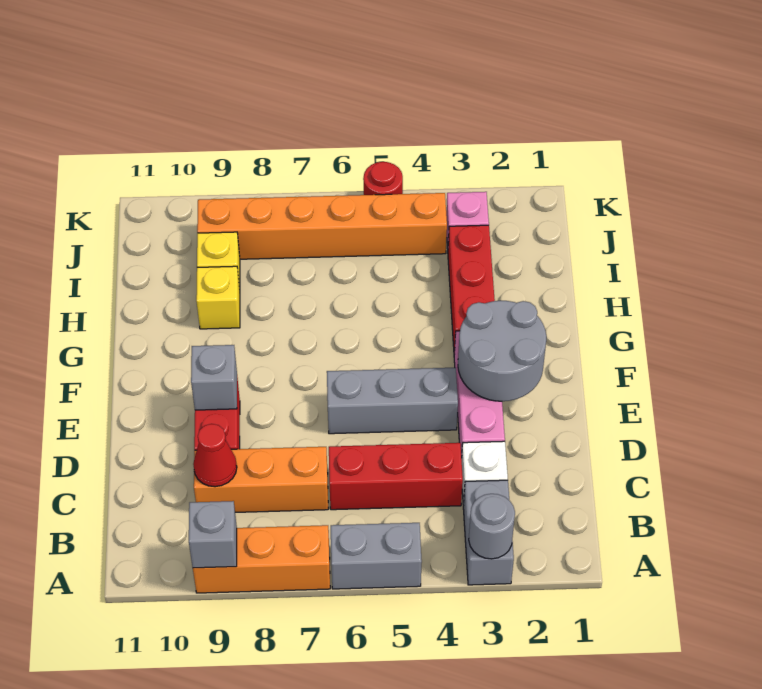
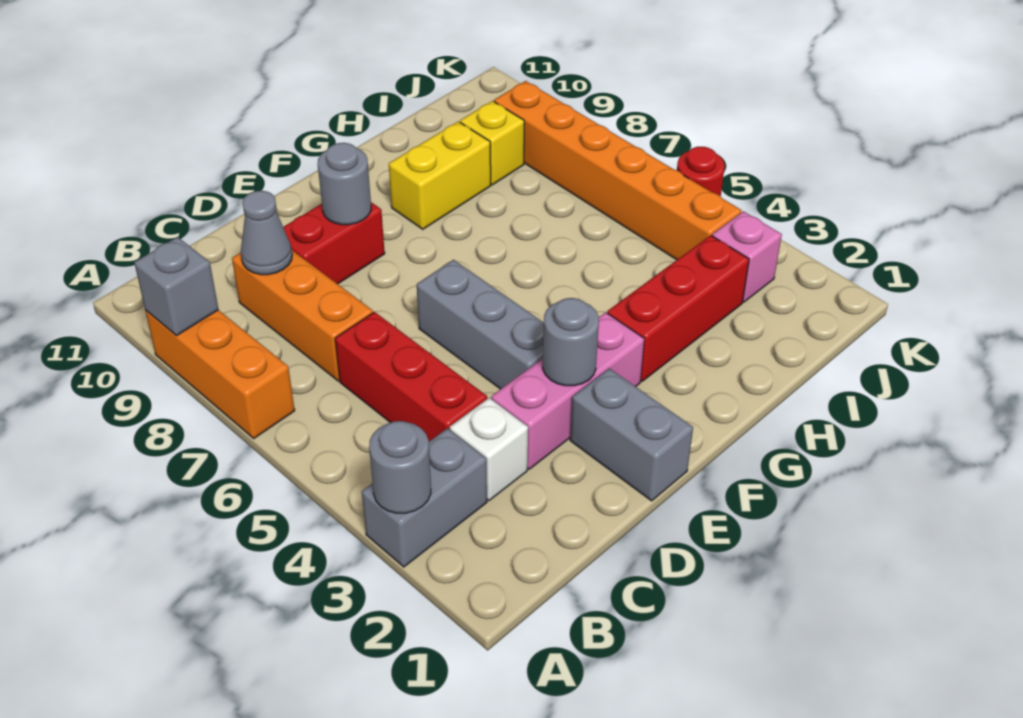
grey 1x2 brick [331,523,422,589] -> grey 1x2 brick moved to [570,369,693,501]
red 1x1 cone [193,424,237,487] -> grey 1x1 cone [241,191,292,275]
grey 2x2 round brick [458,301,546,401] -> grey 1x1 round brick [543,298,599,386]
grey 1x1 brick [191,345,237,410] -> grey 1x1 round brick [318,143,371,225]
yellow 1x1 brick [196,266,240,329] -> yellow 1x2 brick [389,121,491,229]

